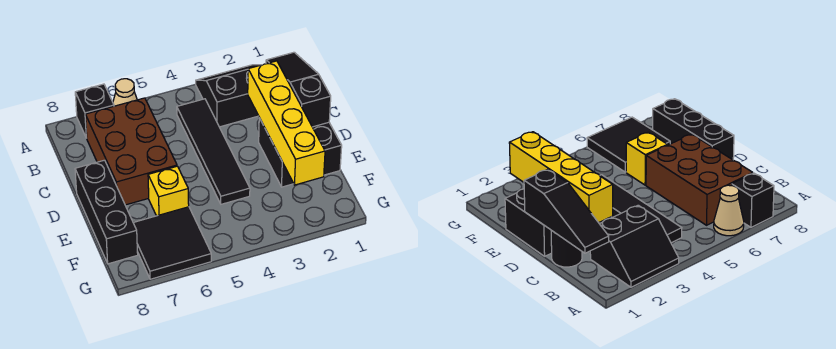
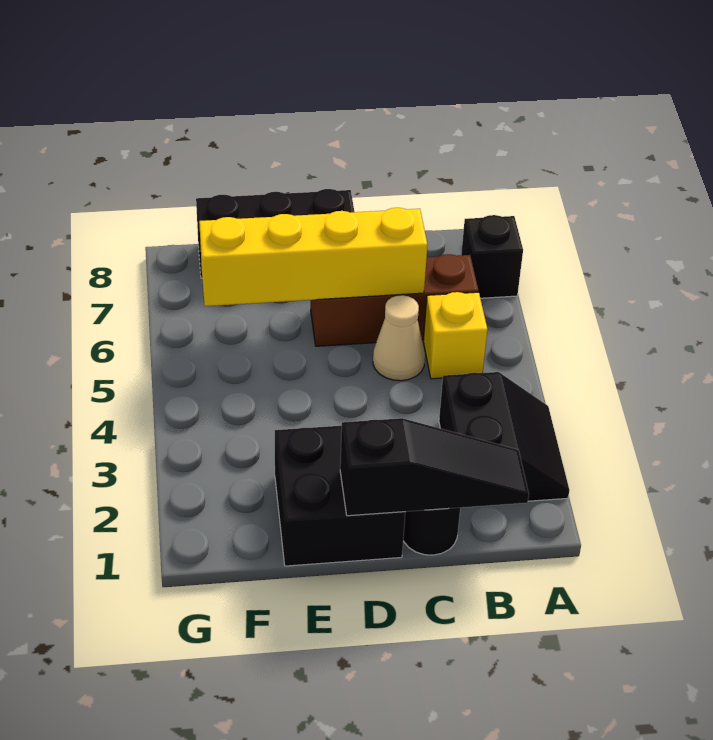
tan 1x1 cone [113,79,137,106] -> tan 1x1 cone moved to [373,295,425,381]
black 1x4 tile [177,99,250,204] -> none
brown 2x3 brick [85,98,177,205] -> brown 1x3 brick [311,254,479,346]
yellow 1x4 brick [248,61,325,185] -> yellow 1x4 brick moved to [199,208,428,306]
yellow 1x1 brick [148,166,189,216] -> yellow 1x1 brick moved to [423,292,487,379]
black 2x2 tile [133,207,211,279] -> none

